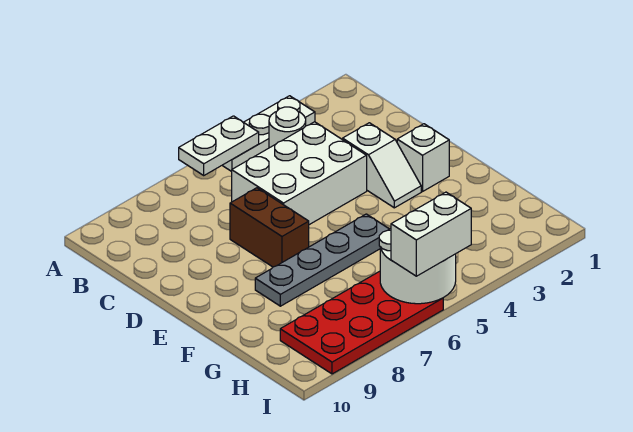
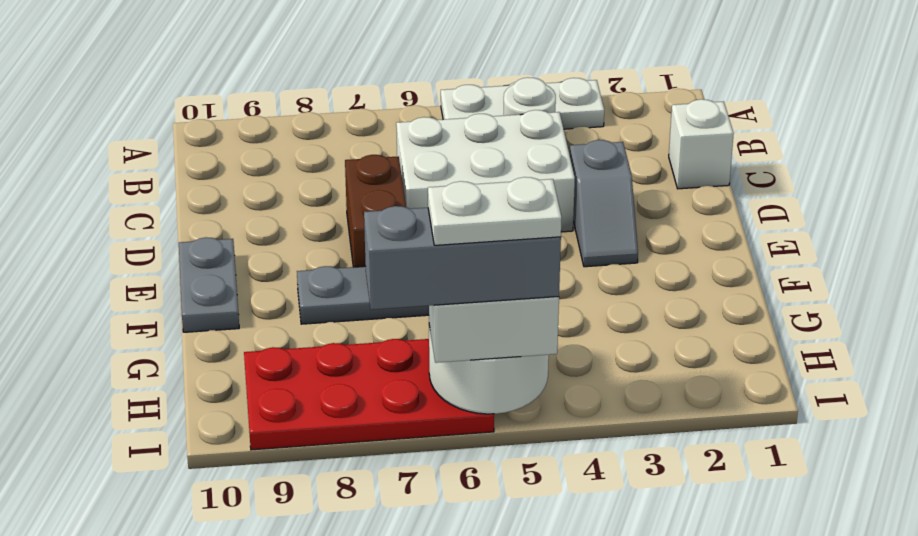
white 1x2 plate [179,116,259,175] -> white 1x2 plate moved to [428,177,562,245]
white 1x2 slope [343,123,421,208] -> grey 1x2 slope [570,140,638,267]
white 1x1 brick [397,124,449,192] -> white 1x1 brick moved to [669,99,734,189]
none -> grey 1x2 plate [179,237,239,332]
none -> grey 1x3 brick [364,206,561,310]

